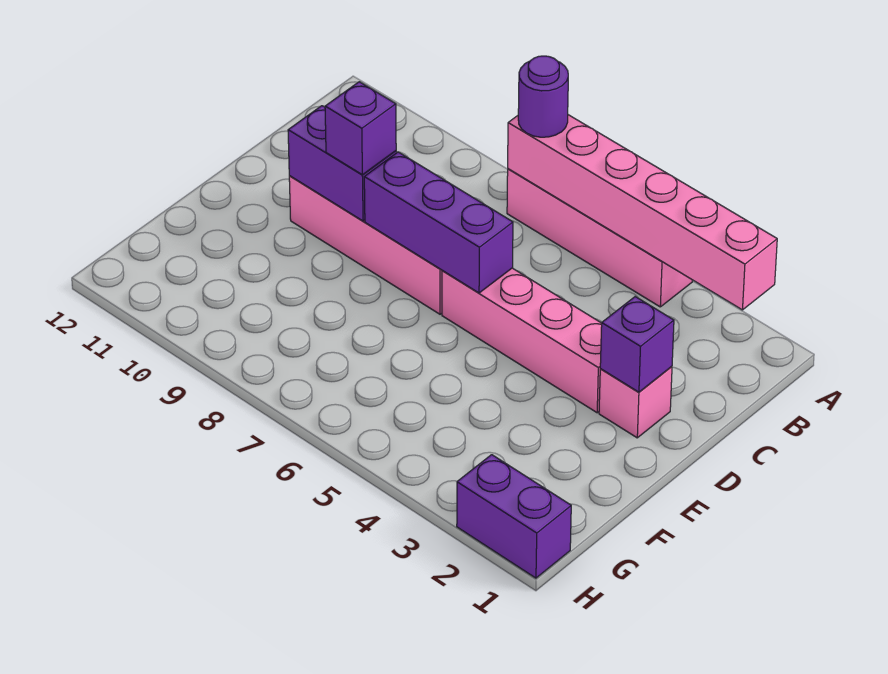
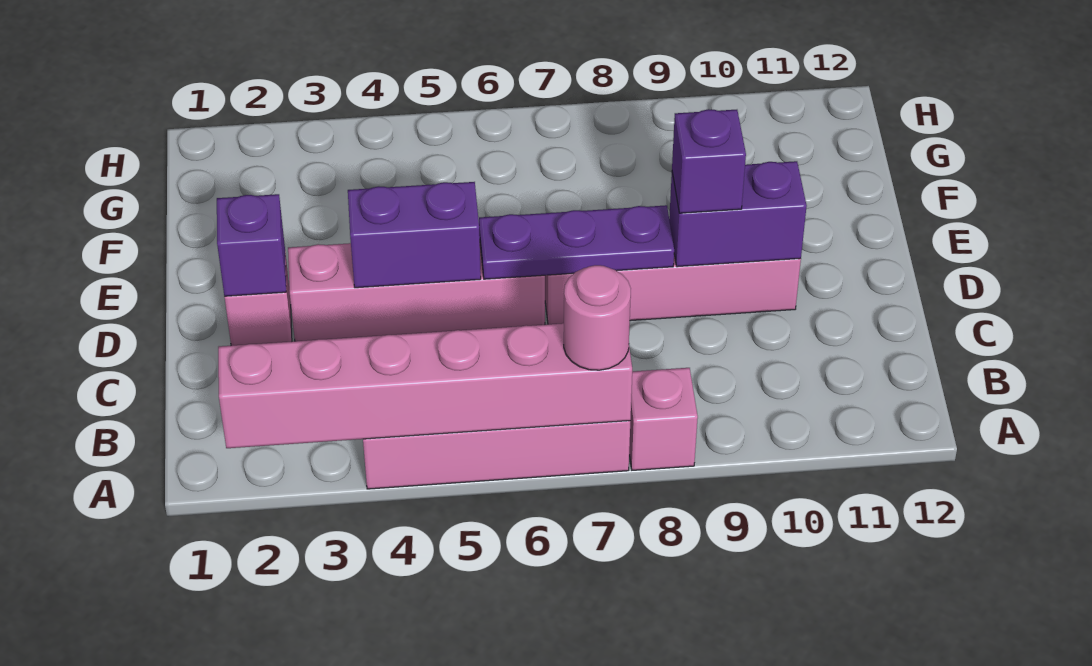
purple 1x1 round brick [518,56,568,137] -> pink 1x1 round brick [564,265,631,370]
none -> pink 1x1 brick [629,368,698,470]
purple 1x3 brick [364,152,513,293] -> purple 1x3 plate [479,205,674,279]
purple 1x2 brick [457,455,571,578] -> purple 1x2 brick moved to [348,182,481,288]

